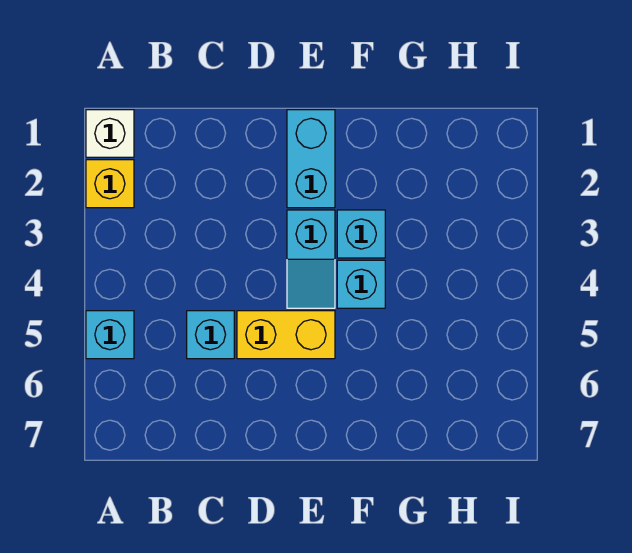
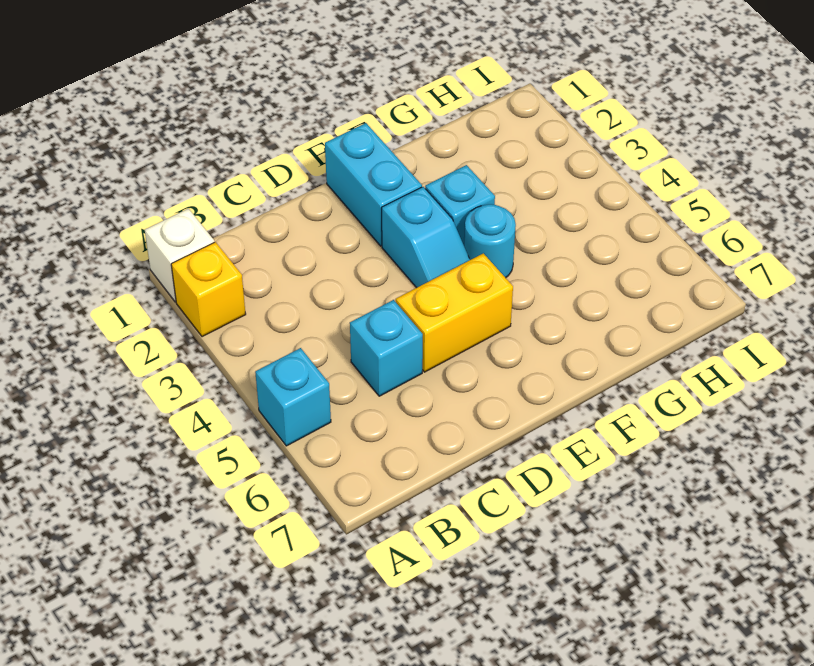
cyan 1x1 brick [337,260,385,308] -> cyan 1x1 round brick [464,204,516,278]

